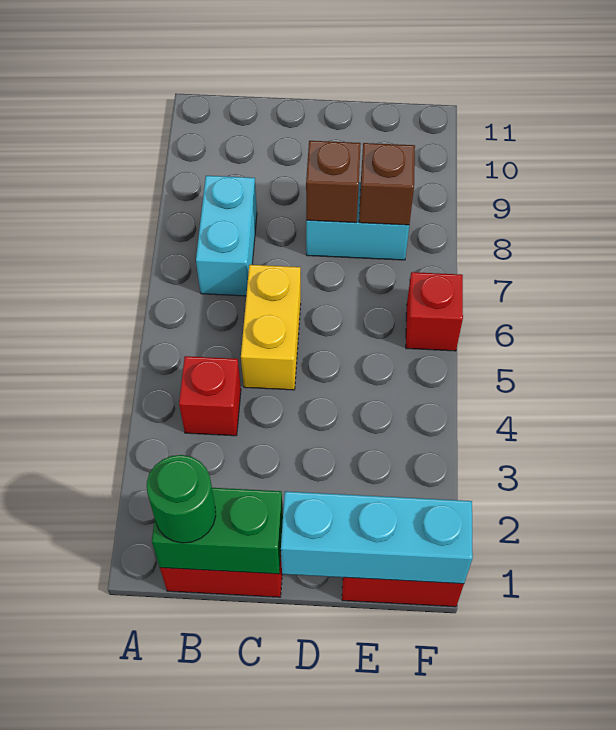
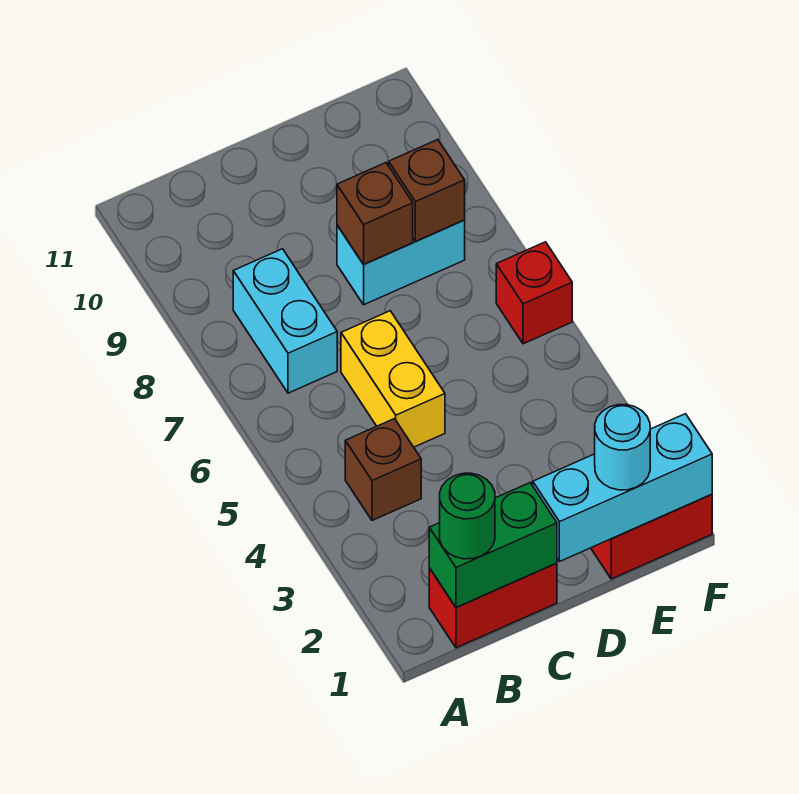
red 1x1 brick [179,356,241,436] -> brown 1x1 brick [345,419,421,520]
none -> cyan 1x1 round brick [595,405,650,490]

